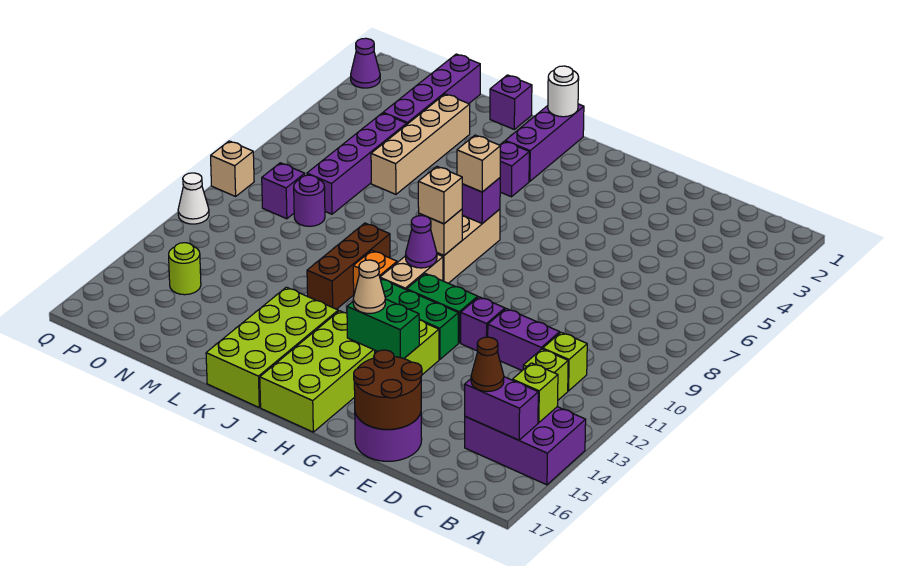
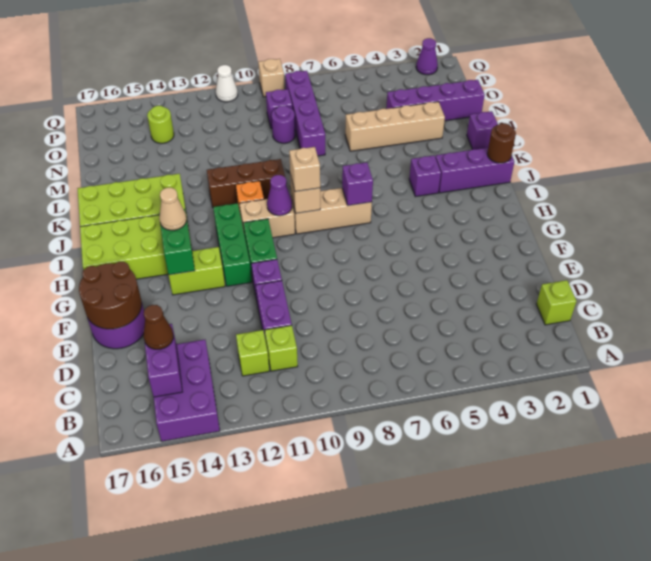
lime 1x1 brick [513,363,558,423] -> lime 1x1 brick moved to [537,280,577,325]
tan 1x1 brick [457,135,501,192] -> none
white 1x1 round brick [548,66,579,117] -> brown 1x1 round brick [487,123,516,163]
purple 1x4 brick [307,113,407,214] -> purple 1x4 brick turned to [285,71,325,156]

